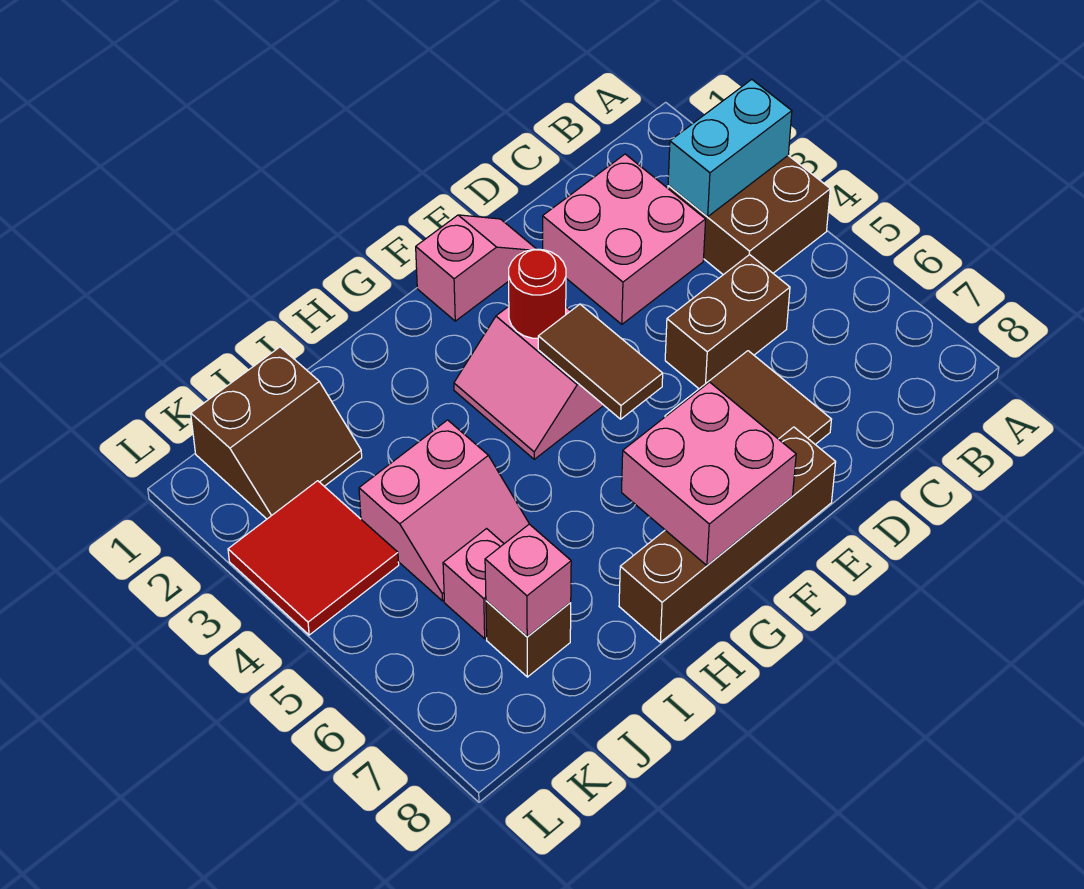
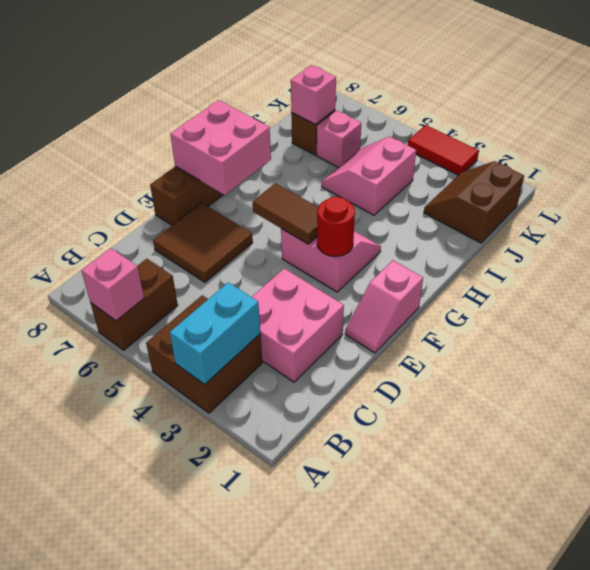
none -> pink 1x1 brick [81,248,144,321]
brown 1x2 brick [665,255,790,389] -> brown 1x2 brick moved to [91,259,178,350]
red 2x2 tile [228,481,399,635] -> red 1x2 tile [408,125,479,175]

